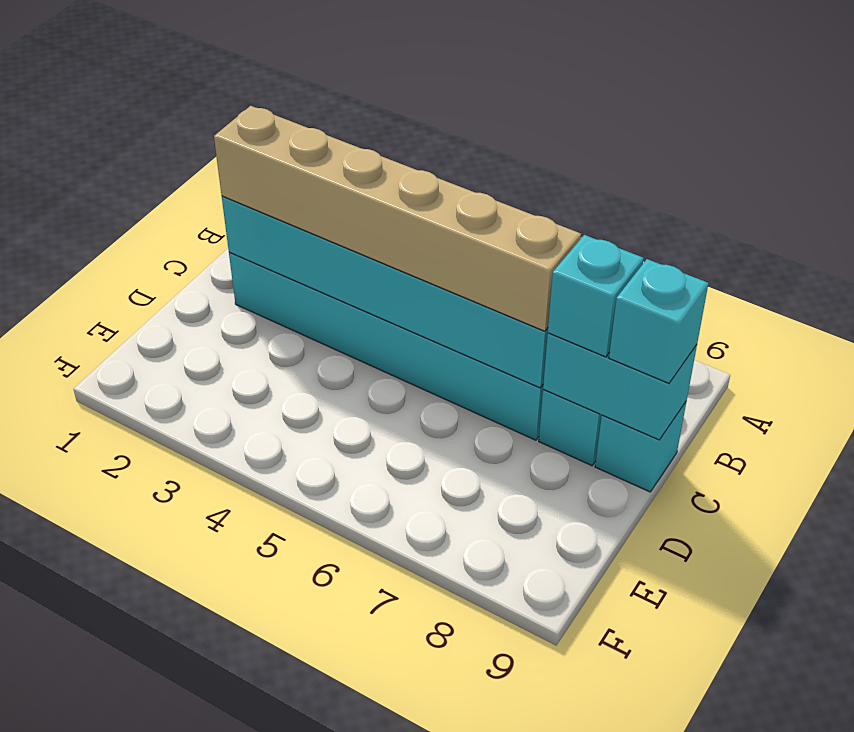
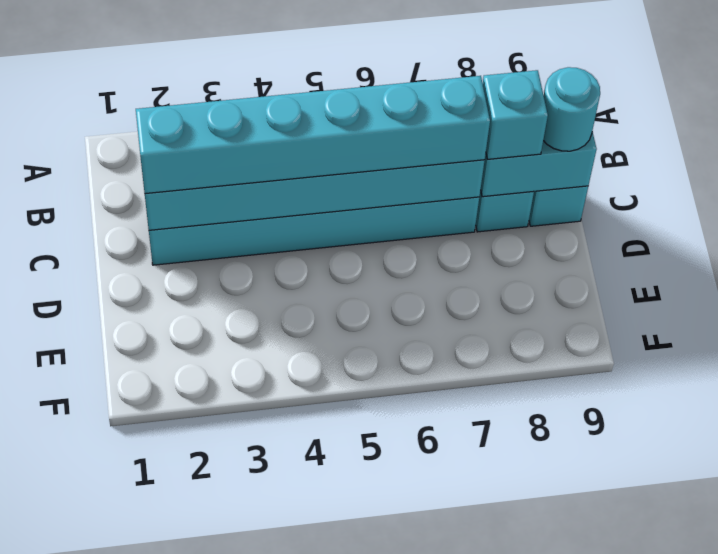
tan 1x6 brick [214,106,581,331] -> cyan 1x6 brick [136,76,490,194]
cyan 1x1 brick [609,259,708,383] -> cyan 1x1 round brick [543,67,600,151]

